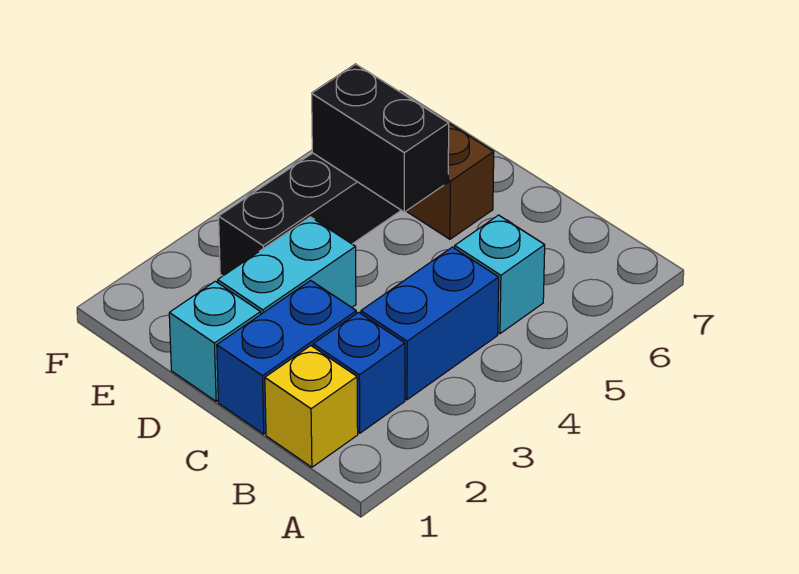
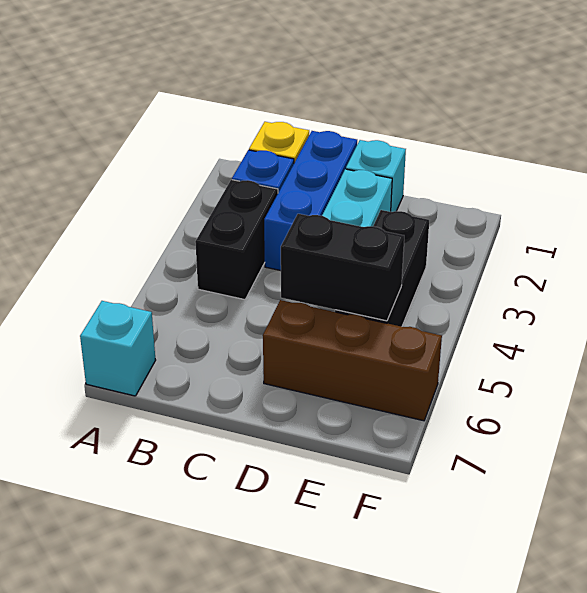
blue 1x2 brick [361,247,499,400] -> black 1x2 brick [195,180,278,300]
cyan 1x1 brick [455,215,545,334] -> cyan 1x1 brick moved to [80,301,156,396]
blue 1x2 brick [217,280,356,434] -> blue 1x3 brick [264,131,357,271]

